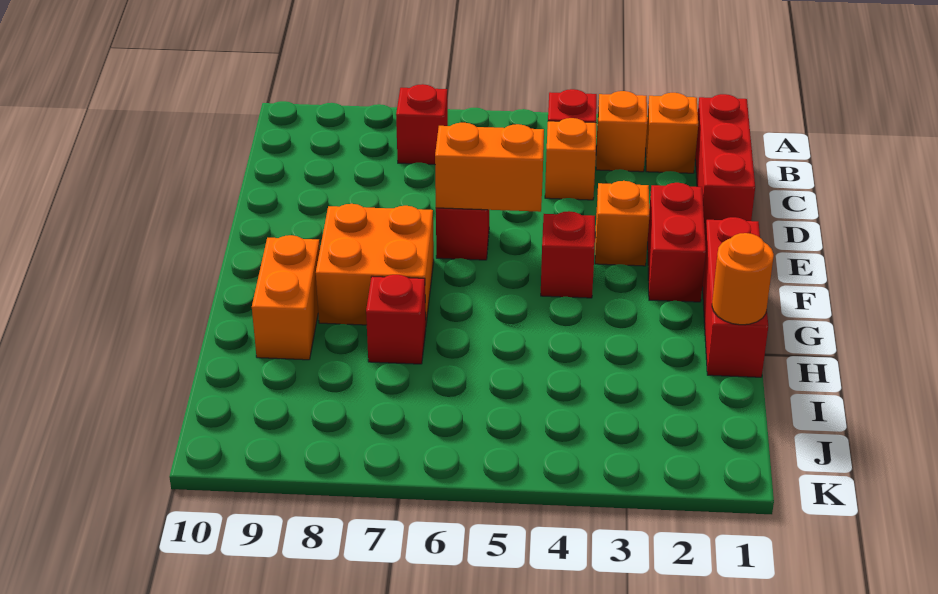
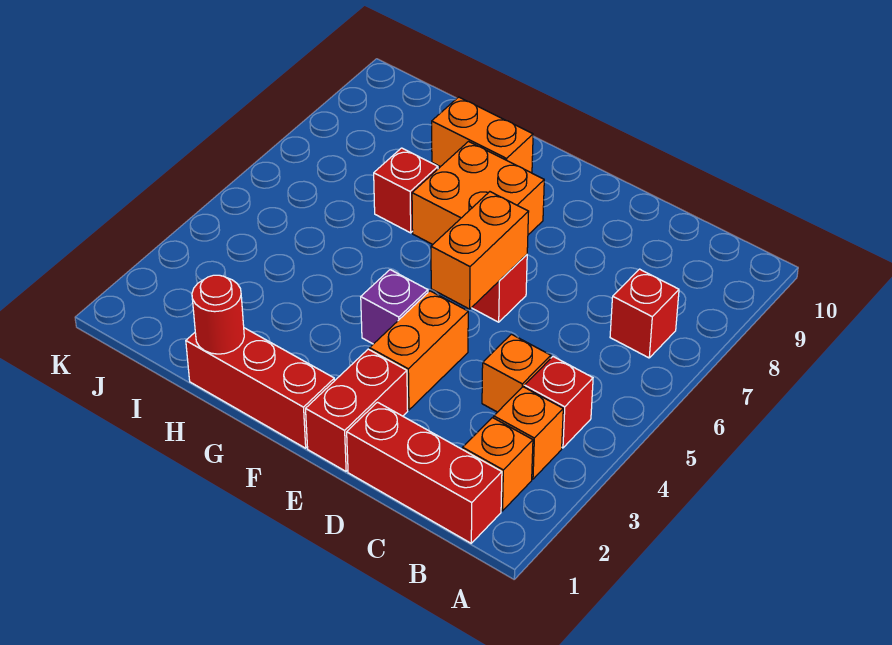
red 1x2 brick [648,183,706,302] -> red 1x2 brick turned to [306,349,408,471]
orange 1x1 brick [595,181,649,266] -> orange 1x2 brick [370,291,468,410]
red 1x1 brick [541,211,595,298] -> purple 1x1 brick [361,270,428,344]
orange 1x1 round brick [712,233,774,325] -> red 1x1 round brick [192,275,244,354]

